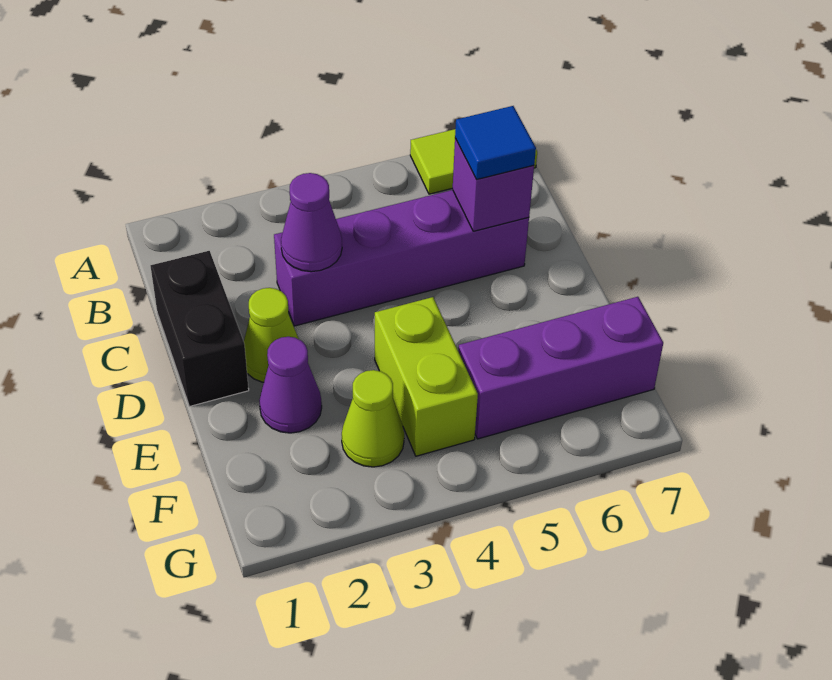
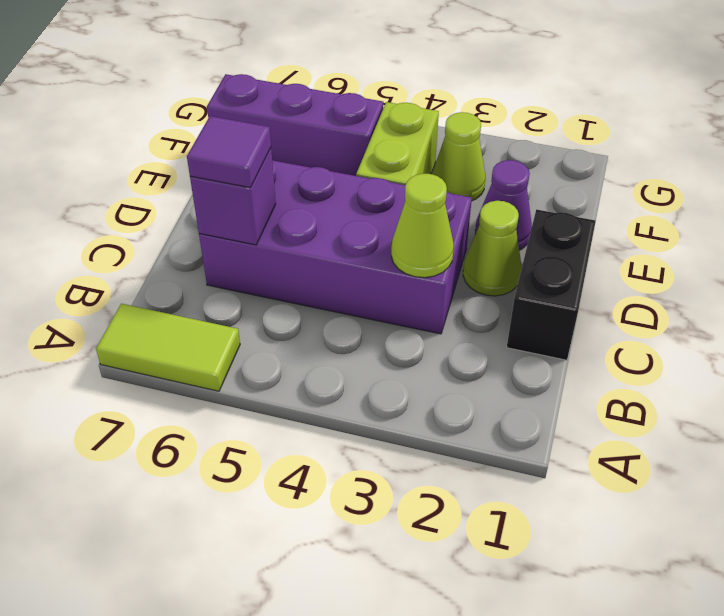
purple 1x4 brick [274,190,529,326] -> purple 2x4 brick [199,160,472,334]
purple 1x1 cone [281,173,342,272] -> lime 1x1 cone [391,174,454,278]
blue 1x1 tile [455,106,536,179] -> purple 1x1 tile [187,116,271,188]

